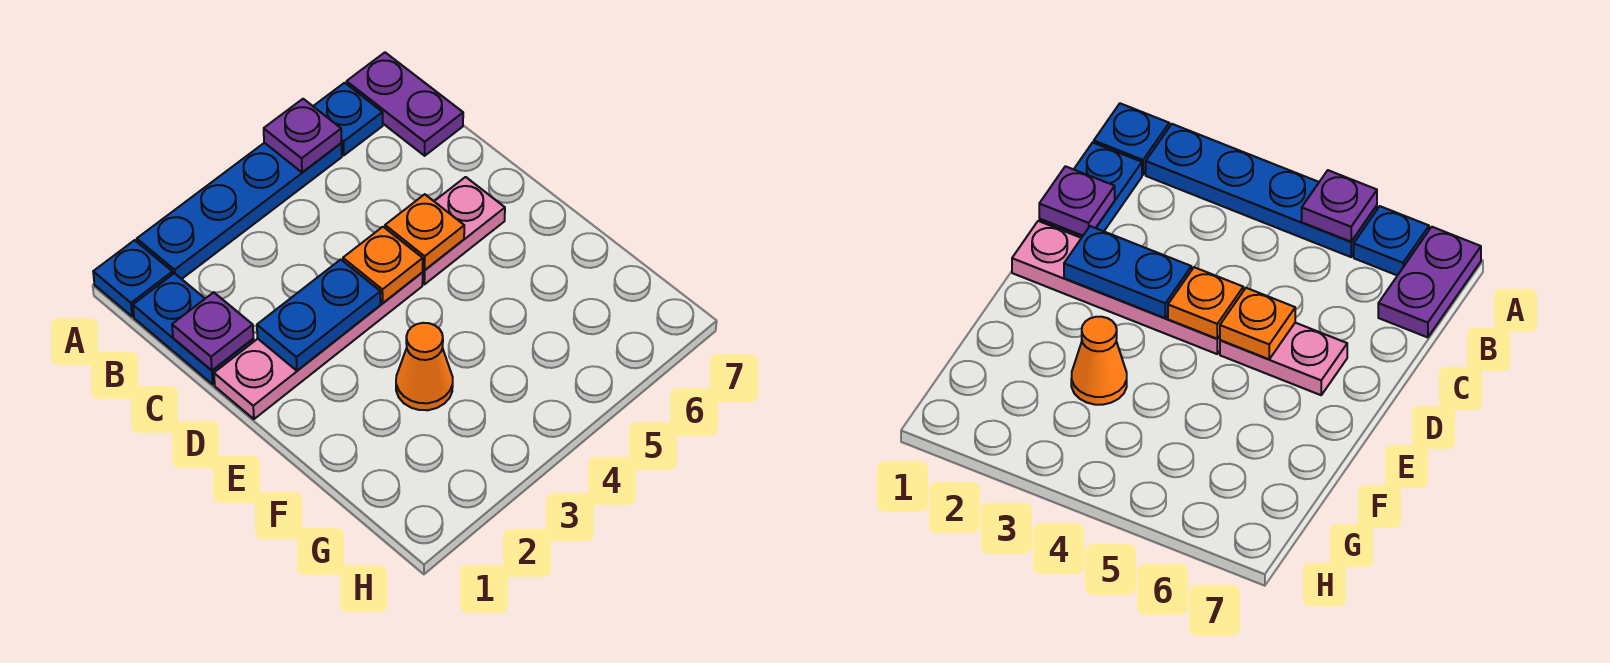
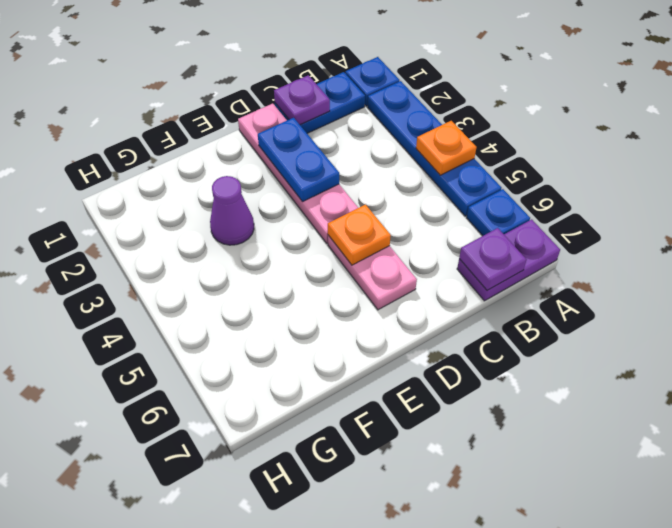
purple 1x1 plate [264,99,342,172] -> purple 1x1 plate moved to [459,228,526,290]
orange 1x1 plate [343,227,423,303] -> orange 1x1 plate moved to [416,121,477,175]
orange 1x1 cone [396,323,453,410] -> purple 1x1 cone [210,176,254,245]

